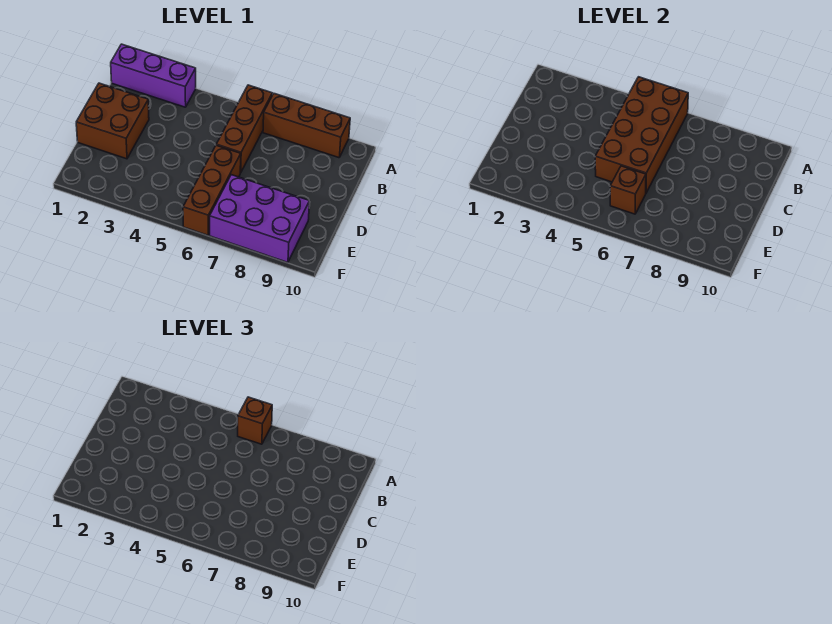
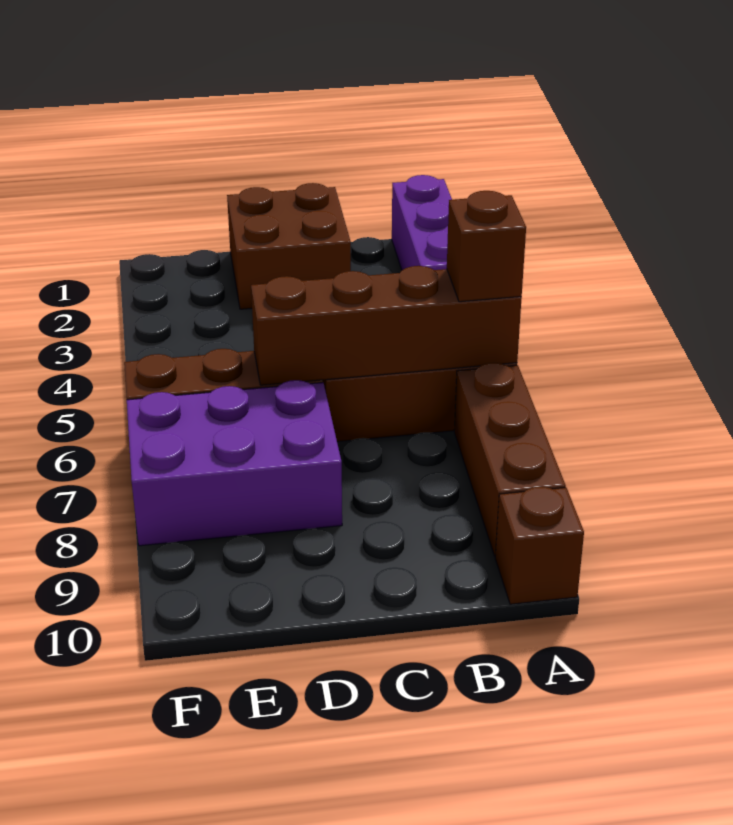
brown 2x4 brick [595,77,688,193] -> brown 1x4 brick [251,266,522,385]
brown 1x1 brick [610,166,646,214] -> brown 1x1 brick moved to [495,487,584,604]
purple 2x3 brick [210,175,309,262] -> purple 2x3 brick turned to [127,380,342,546]

